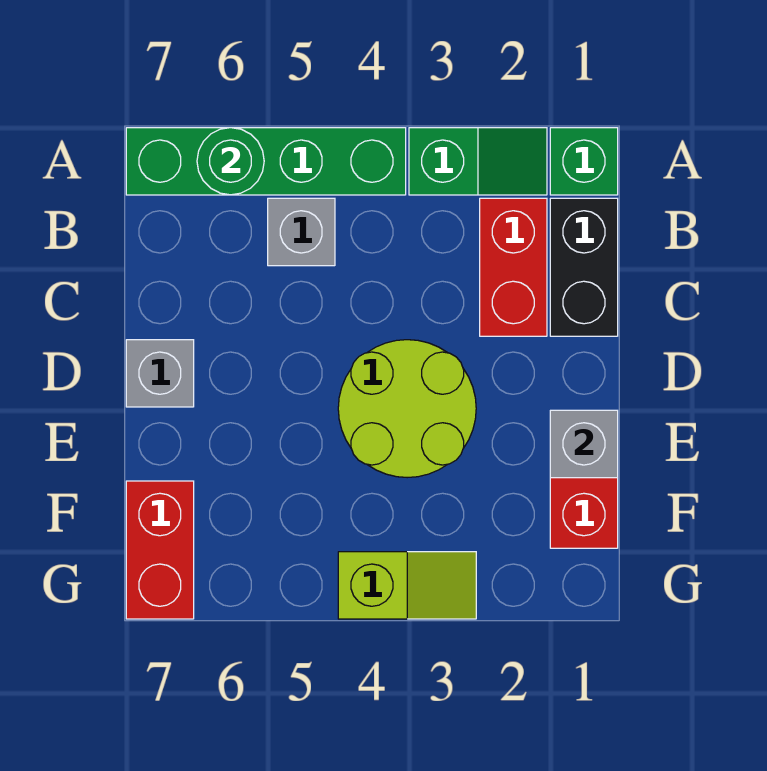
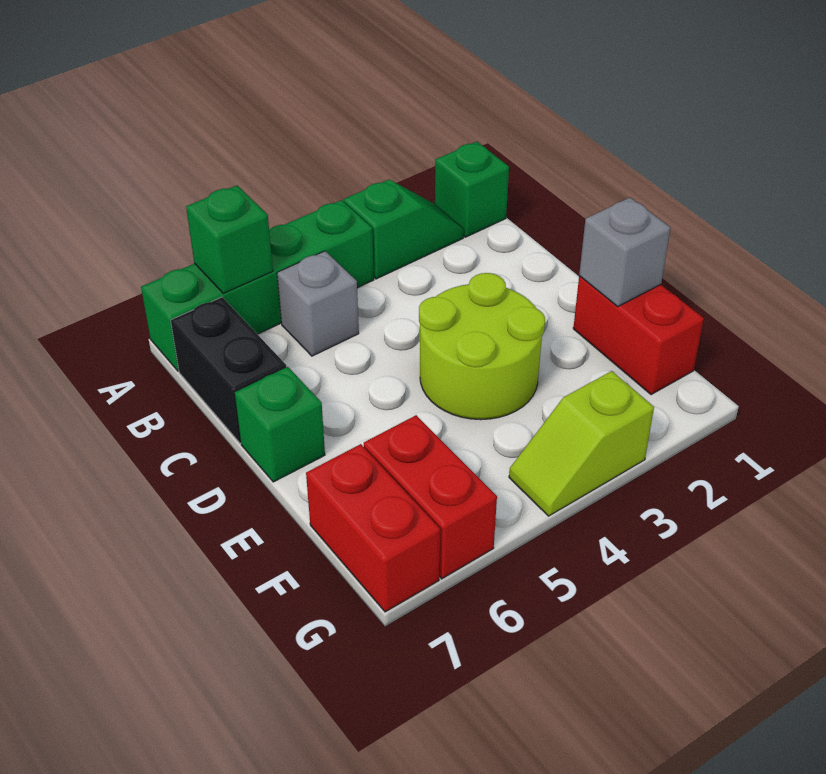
green 1x1 round brick [197,128,264,195] -> green 1x1 brick [186,186,273,294]
black 1x2 brick [550,198,618,336] -> black 1x2 brick moved to [171,297,286,443]
red 1x2 brick [480,198,547,336] -> red 1x2 brick moved to [364,415,497,579]
grey 1x1 brick [126,340,194,407] -> green 1x1 brick [235,367,325,482]
lime 1x2 slope [338,552,476,619] -> lime 1x2 slope turned to [509,371,654,516]

